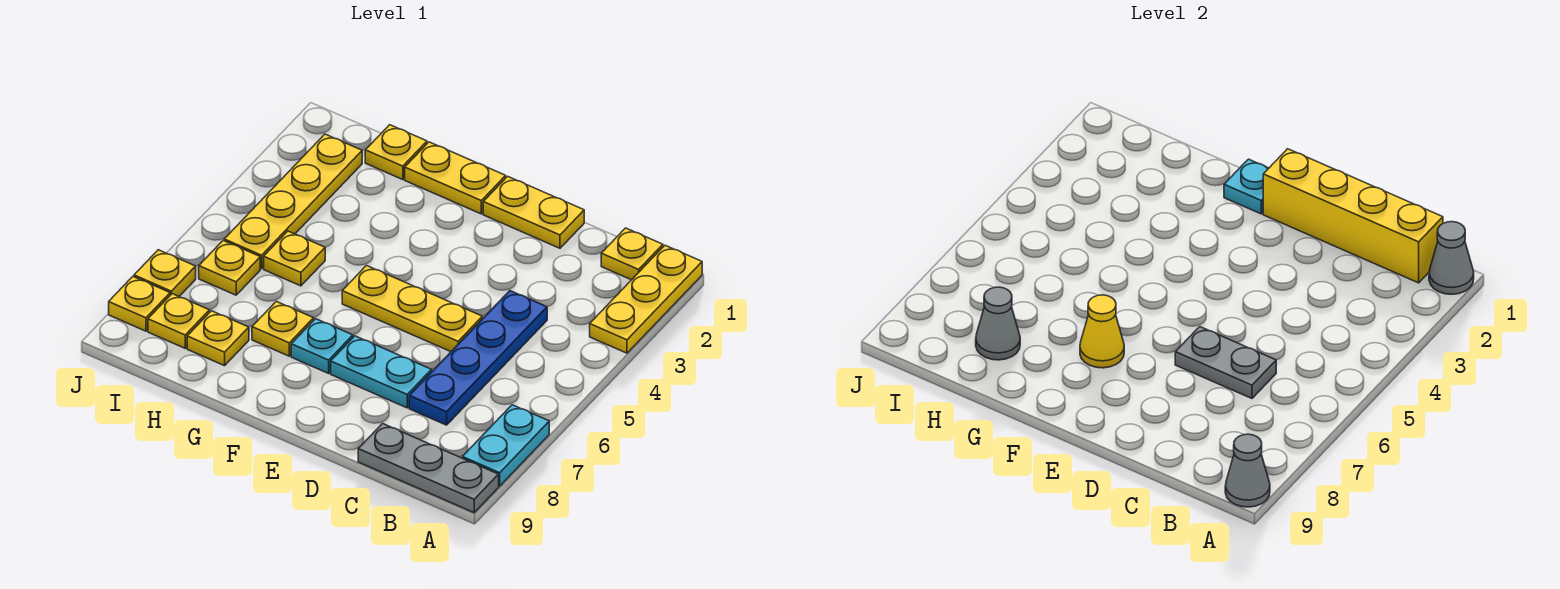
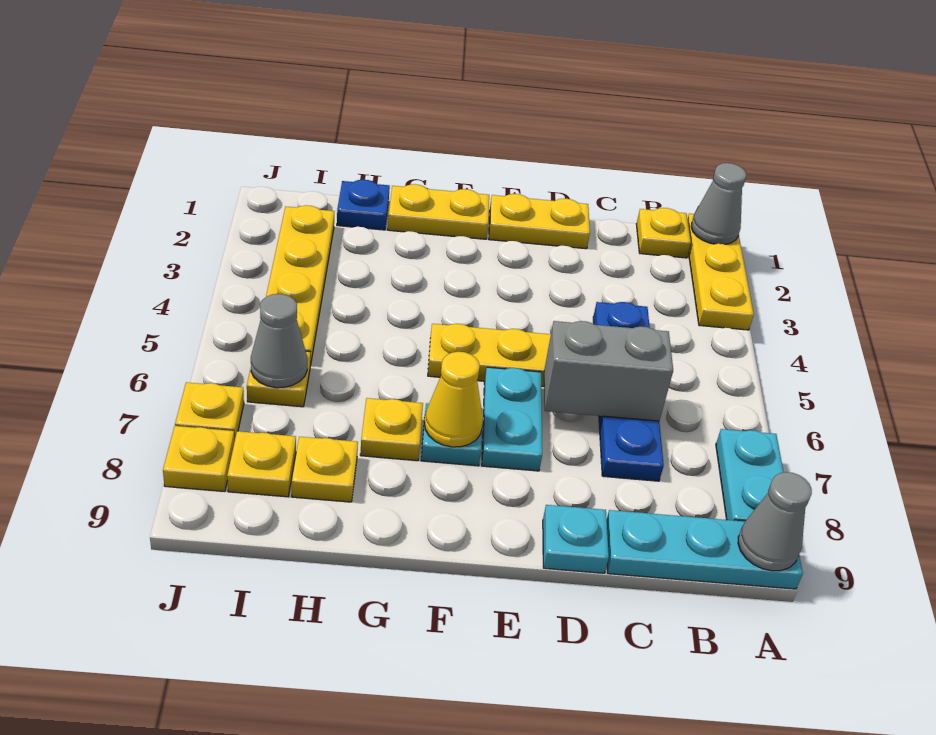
grey 1x3 plate [358,424,499,513] -> cyan 1x3 plate [607,510,803,589]
yellow 1x4 brick [1263,149,1443,283] -> none
grey 1x2 plate [1175,327,1276,398] -> grey 1x2 brick [544,321,673,421]
cyan 1x2 plate [331,336,432,408] -> cyan 1x2 plate turned to [482,367,542,471]
cyan 1x1 plate [1224,159,1269,214] -> cyan 1x1 plate moved to [543,505,609,573]
yellow 1x1 plate [365,125,427,180] -> blue 1x1 plate [337,180,390,230]
yellow 1x1 plate [264,231,325,286] -> none
grey 1x1 cone [976,287,1020,360] -> grey 1x1 cone moved to [251,294,307,388]

